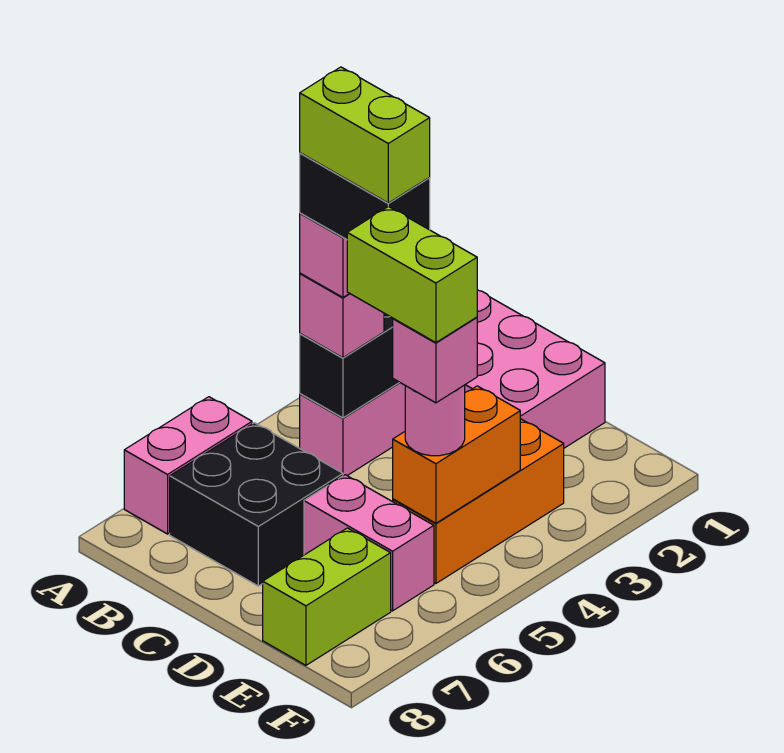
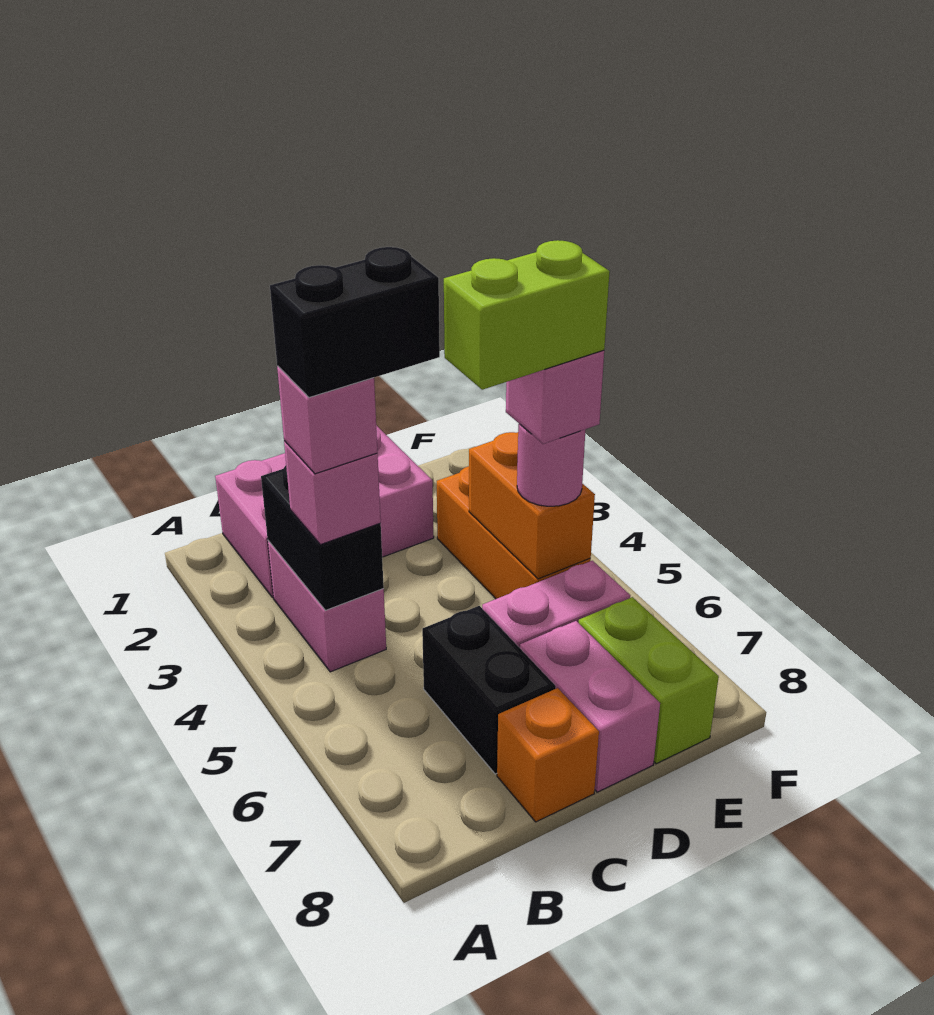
pink 1x2 brick [124,397,252,534] -> pink 1x2 brick moved to [520,621,660,792]
lime 1x2 brick [300,67,430,203] -> none
black 2x2 brick [170,423,343,586] -> black 1x2 brick [422,606,556,774]
none -> orange 1x1 brick [497,688,599,822]

